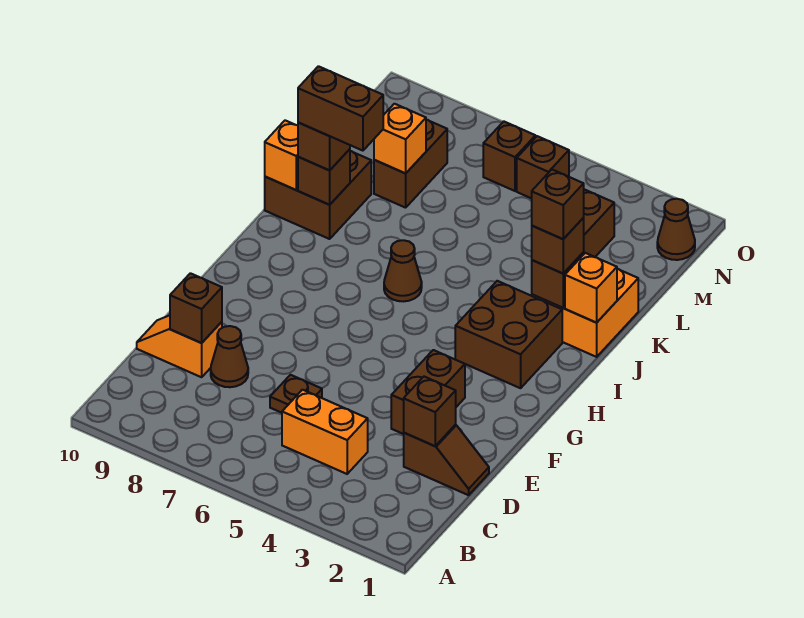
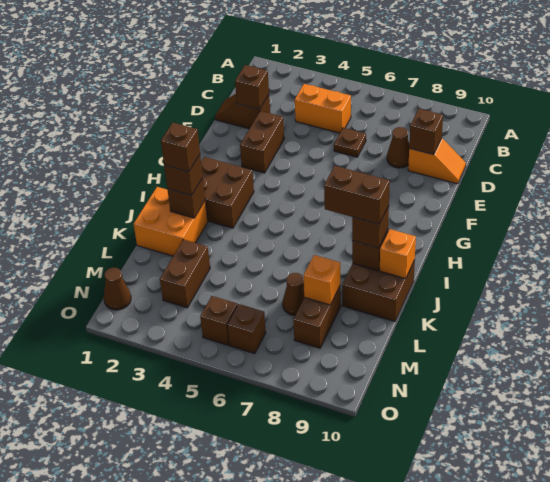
brown 1x1 cone [384,240,422,301] -> brown 1x1 cone moved to [283,273,304,316]
orange 1x1 brick [565,253,617,323] -> none

